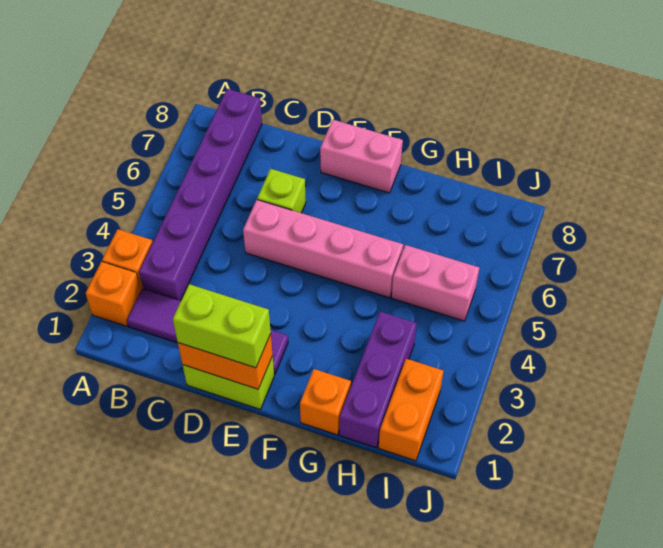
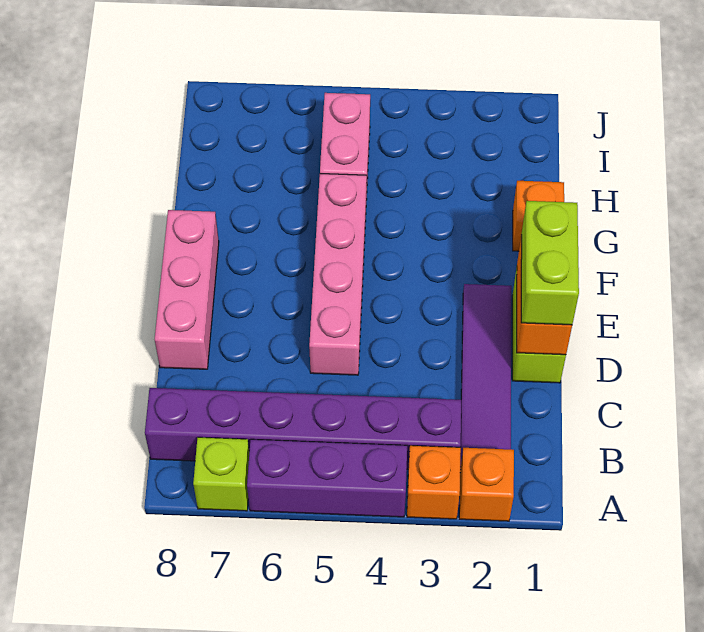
lime 1x1 brick [257,169,306,213] -> lime 1x1 brick moved to [193,437,249,511]
pink 1x2 brick [320,120,403,193] -> pink 1x3 brick [155,210,219,369]
purple 1x3 brick [339,312,417,448] -> purple 1x3 brick moved to [247,439,407,517]
orange 1x2 brick [379,359,443,461] -> none

